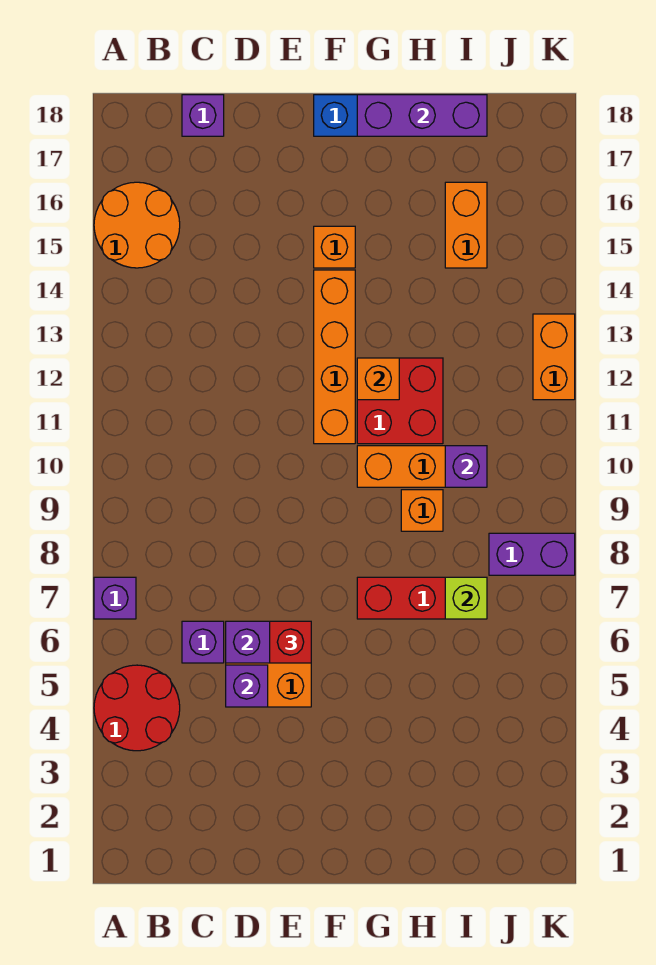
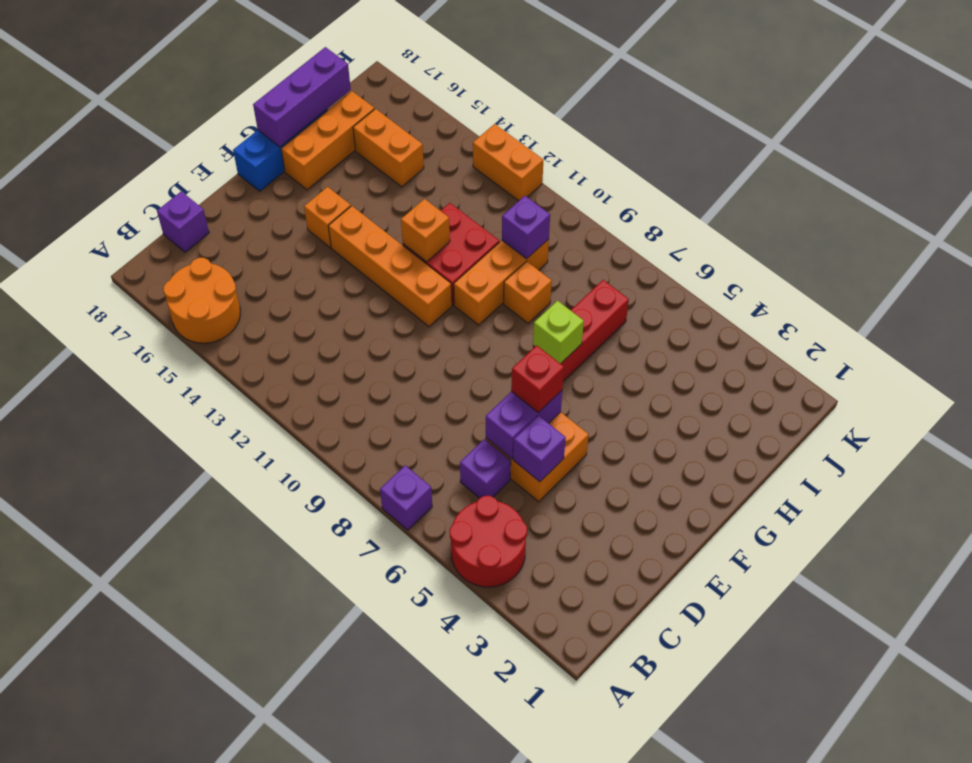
none -> orange 1x3 brick [281,91,374,190]
lime 1x1 brick [445,577,487,619] -> lime 1x1 brick moved to [533,301,584,364]
purple 1x2 brick [489,533,575,575] -> none

